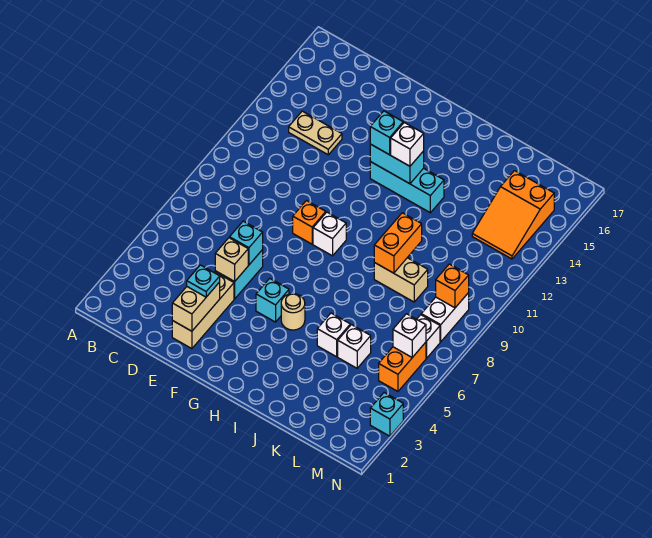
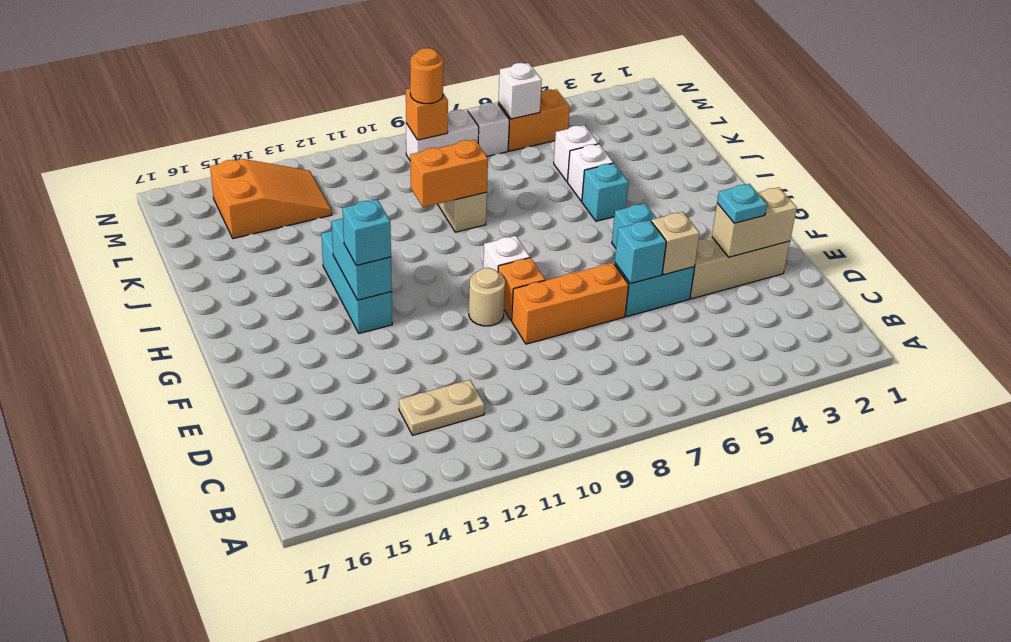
tan 1x2 plate [289,111,342,155] -> tan 1x2 plate turned to [399,380,485,435]
none -> orange 1x3 brick [512,263,629,344]
tan 1x1 round brick [281,294,305,330] -> tan 1x1 round brick moved to [469,268,505,326]
white 1x1 brick [391,123,424,166] -> none
none -> orange 1x1 round brick [410,48,443,104]
cyan 1x1 brick [370,393,403,436] -> cyan 1x1 brick moved to [582,163,629,221]

